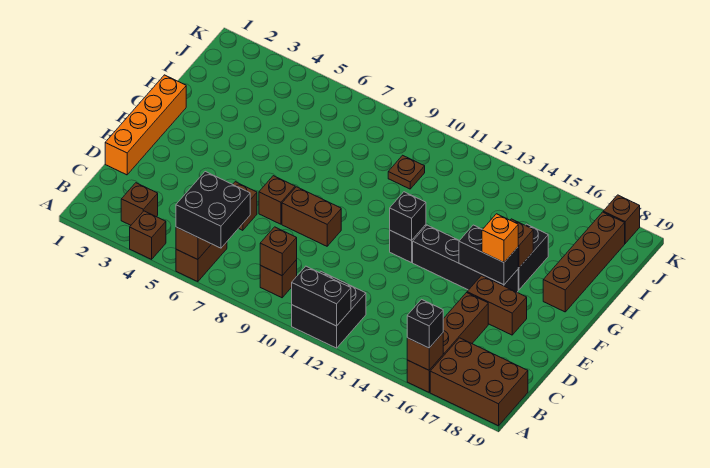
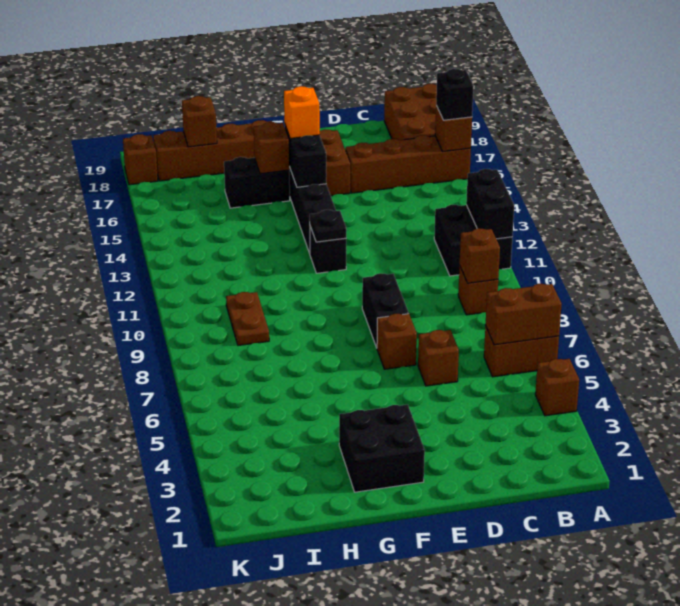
black 2x2 brick [176,172,250,248] -> black 2x2 brick moved to [339,405,425,492]
brown 1x1 brick [121,183,158,225] -> brown 1x1 brick moved to [182,96,217,147]
orange 1x4 brick [105,75,186,175] -> none
brown 1x2 brick [282,187,341,246] -> black 1x2 brick [362,273,409,348]
black 1x1 brick [390,192,426,240] -> black 1x1 plate [310,210,346,242]
brown 1x1 plate [388,155,425,189] -> brown 1x2 plate [226,292,269,346]

